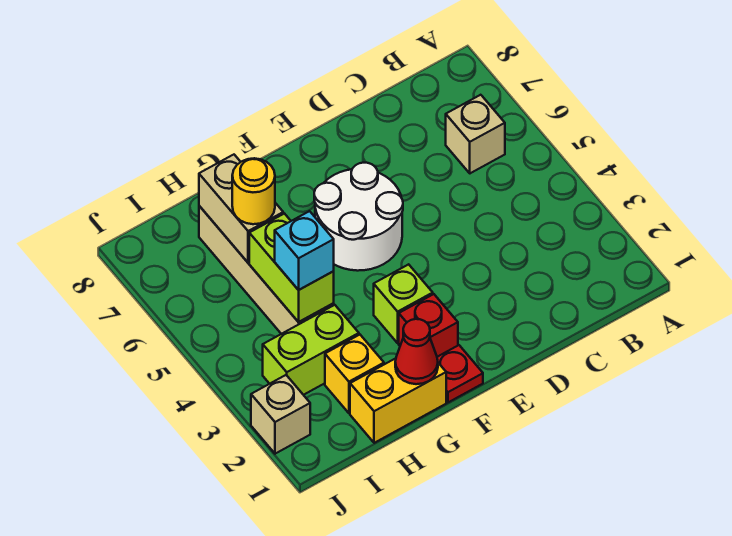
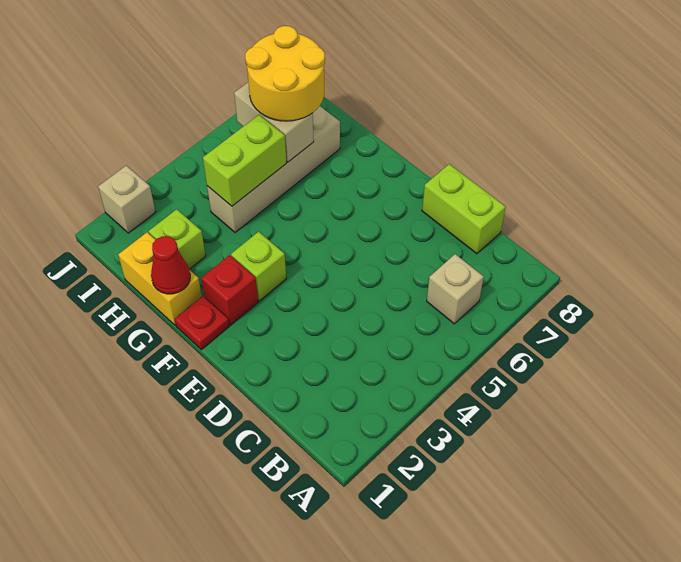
white 2x2 round brick [314,163,403,271] -> none
yellow 1x1 brick [325,335,384,413] -> lime 1x1 brick [149,209,206,269]
lime 1x2 brick [263,305,359,395] -> lime 1x2 brick moved to [422,164,506,254]
cyan 1x1 brick [275,211,334,290] -> none
tan 1x2 brick [199,155,283,263] -> tan 1x2 brick turned to [234,82,314,162]
yellow 1x1 round brick [232,158,275,224] -> yellow 2x2 round brick [245,26,325,121]

